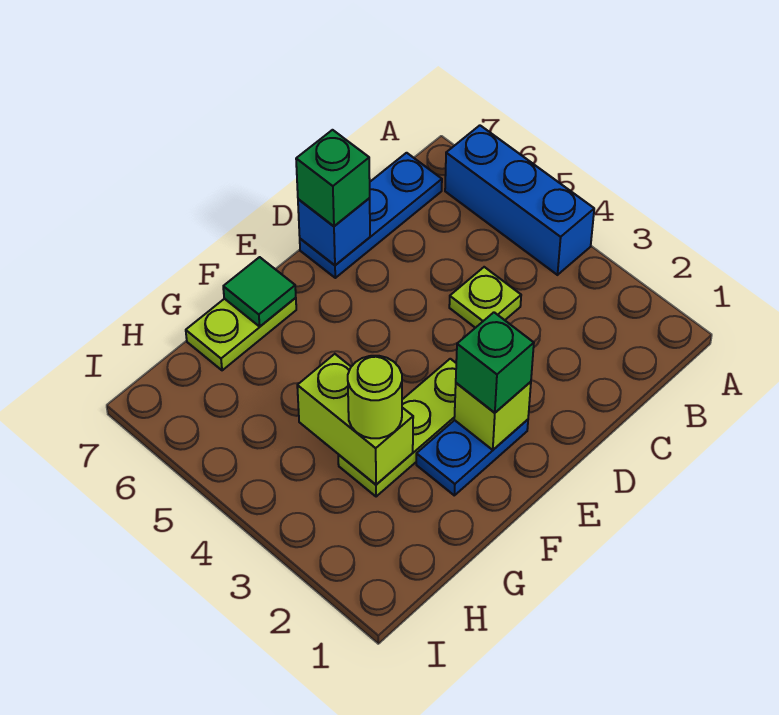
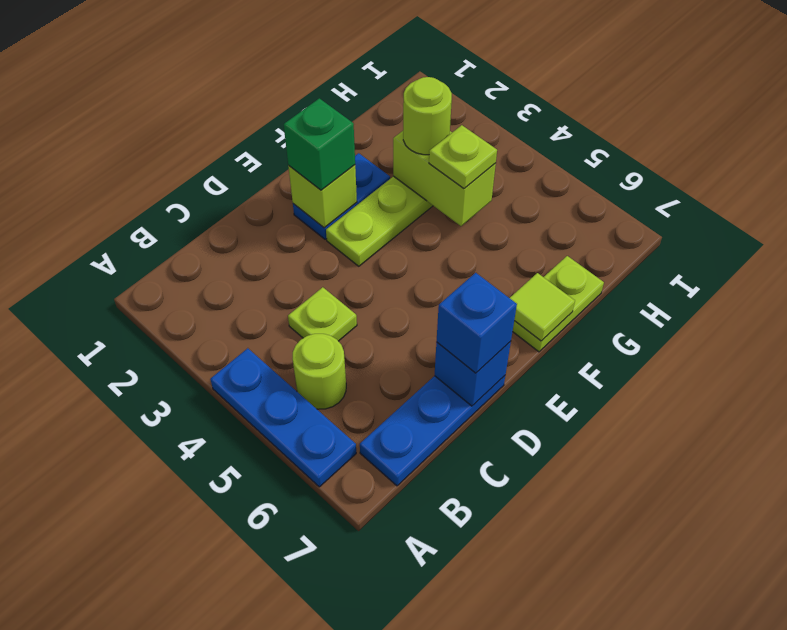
blue 1x3 brick [445,125,594,275] -> blue 1x3 plate [210,348,356,487]
none -> lime 1x1 round brick [293,334,346,409]
green 1x1 brick [296,130,370,226] -> blue 1x1 brick [437,273,517,373]
green 1x1 tile [223,257,296,326] -> lime 1x1 tile [510,273,575,341]
none -> lime 1x1 plate [429,125,497,188]

